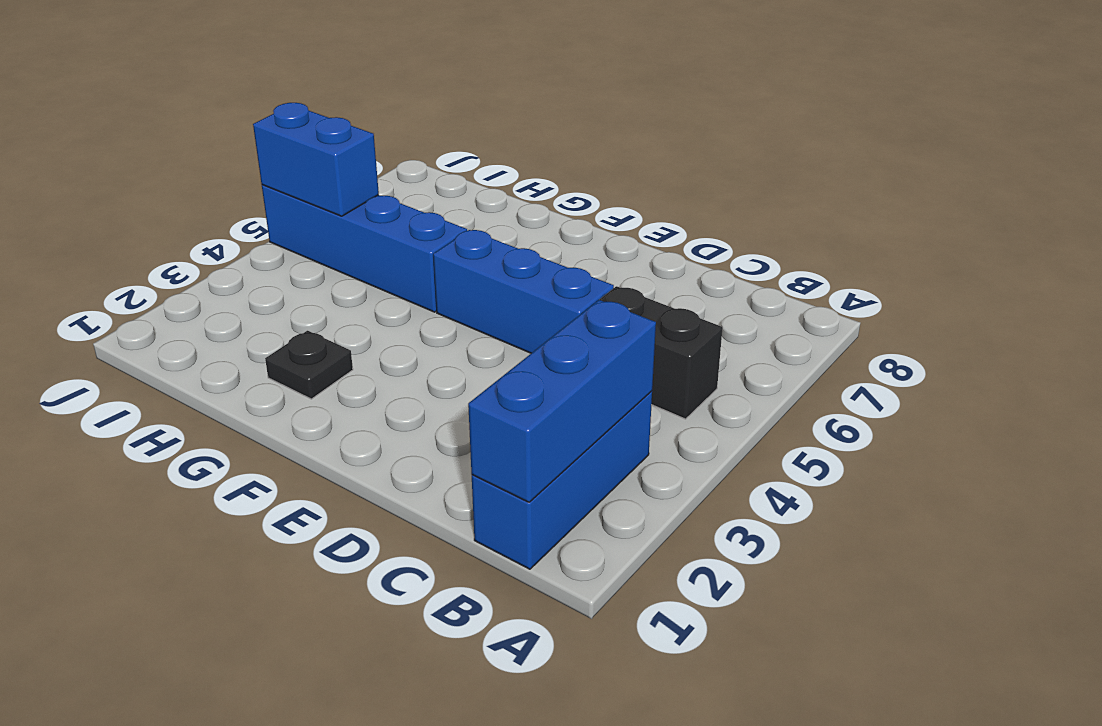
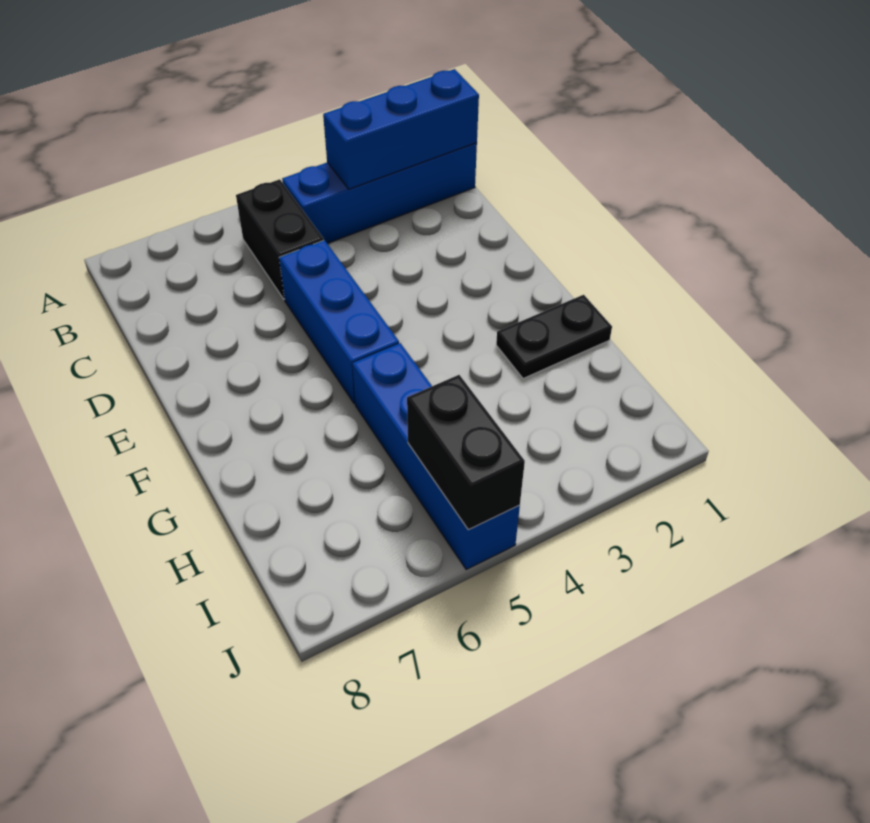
blue 1x3 brick [472,391,652,569] -> blue 1x4 brick [282,143,477,243]
black 1x1 plate [265,331,353,399] -> black 1x2 plate [496,295,612,379]
blue 1x2 brick [253,103,379,216] -> black 1x2 brick [407,375,525,530]

